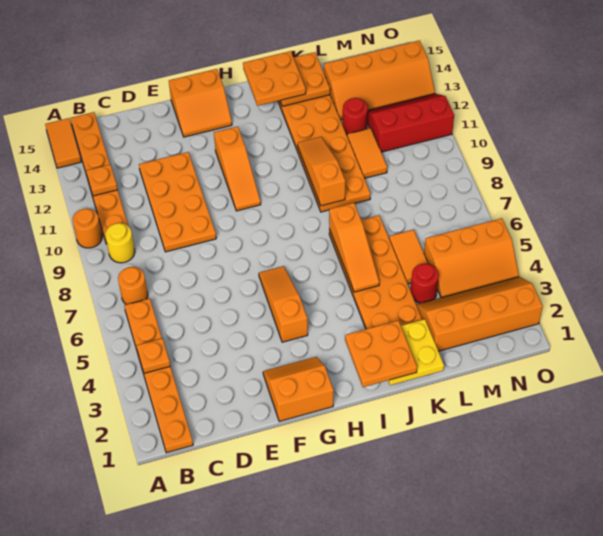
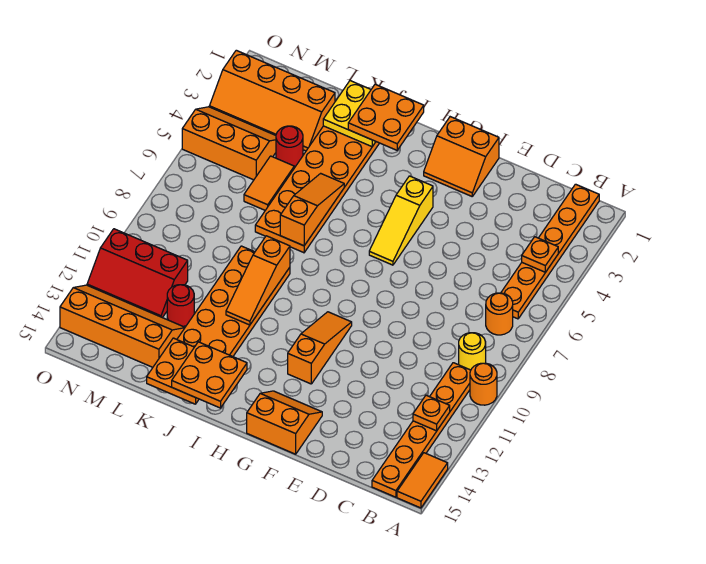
orange 2x4 plate [139,152,216,252] -> none
orange 1x3 slope [259,266,308,342] -> yellow 1x3 slope [369,176,433,265]
orange 1x2 tile [347,128,387,178] -> none

